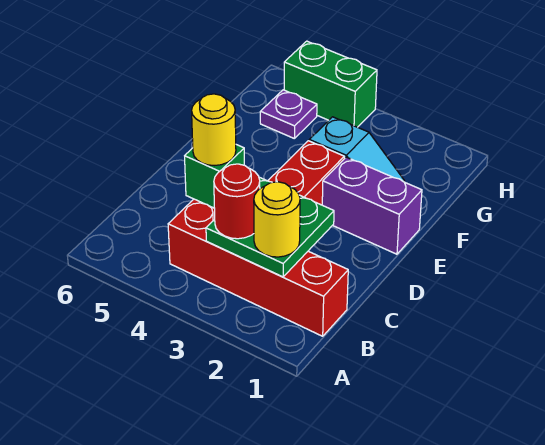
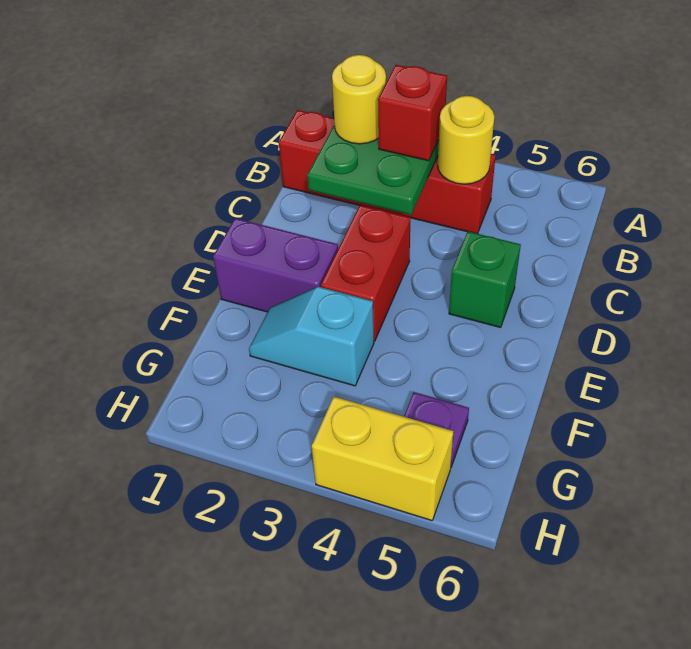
red 1x1 round brick [214,164,260,239] -> red 1x1 brick [378,65,447,161]
yellow 1x1 round brick [192,94,236,166] -> yellow 1x1 round brick moved to [438,96,494,184]
green 1x2 brick [284,41,377,127] -> yellow 1x2 brick [312,397,454,521]

